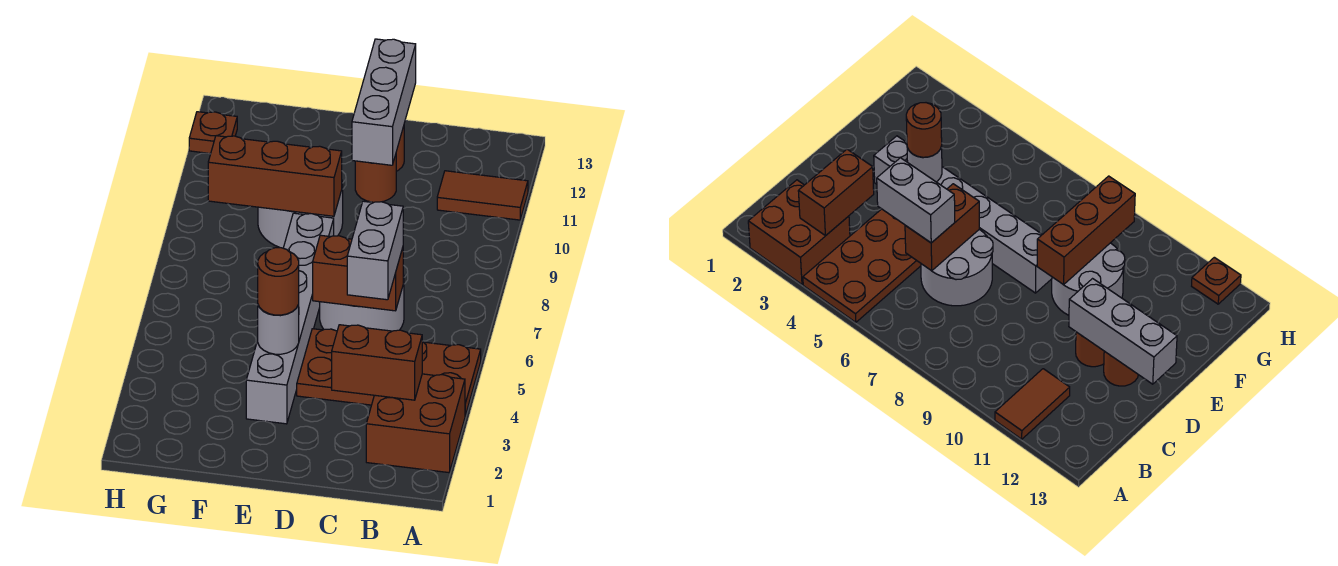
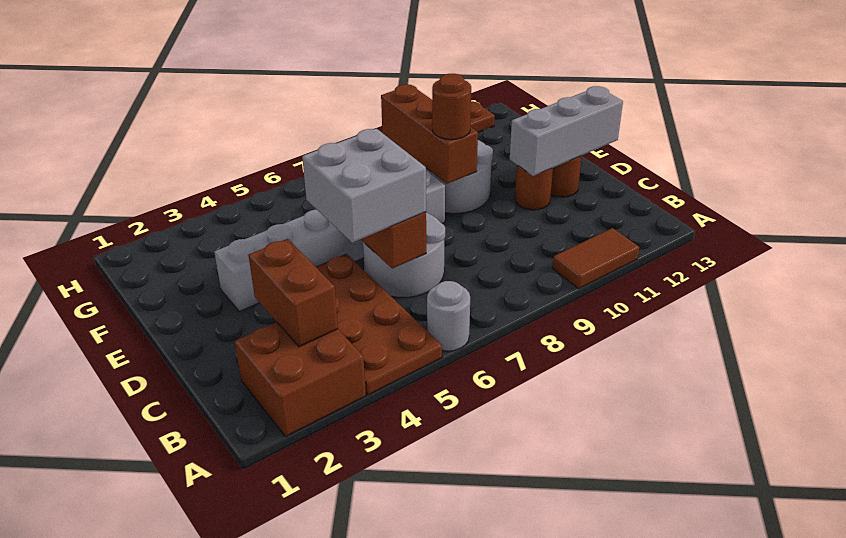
brown 1x2 tile [437,171,528,220] -> brown 1x2 tile turned to [553,228,639,289]
grey 1x2 brick [347,201,403,300] -> grey 2x2 brick [302,129,426,243]
grey 1x1 round brick [258,305,299,354] -> grey 1x1 round brick moved to [427,281,470,351]
brown 1x1 round brick [258,248,299,315] -> brown 1x1 round brick moved to [432,73,471,140]

